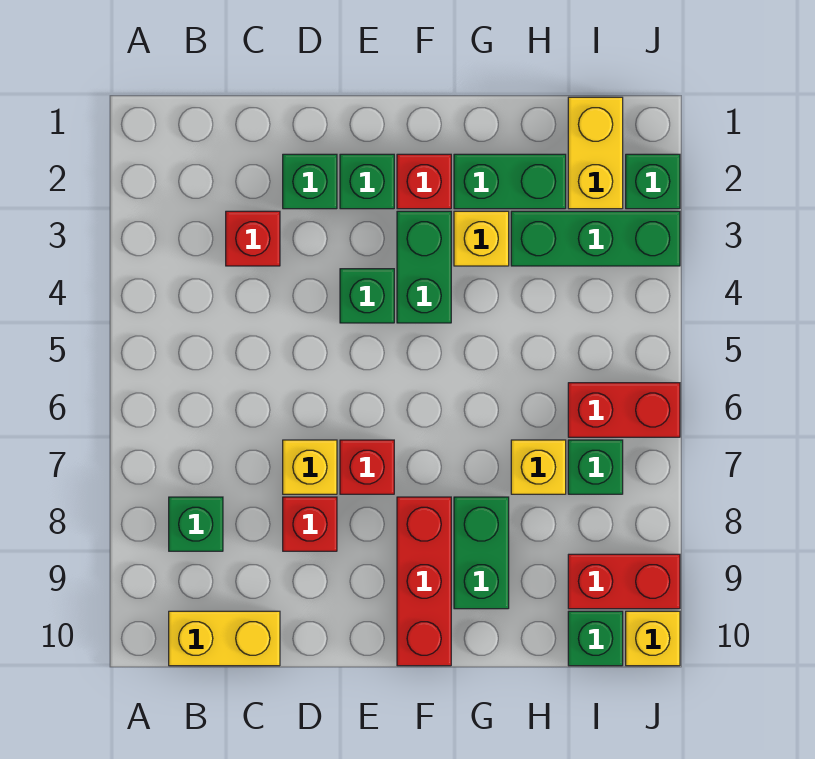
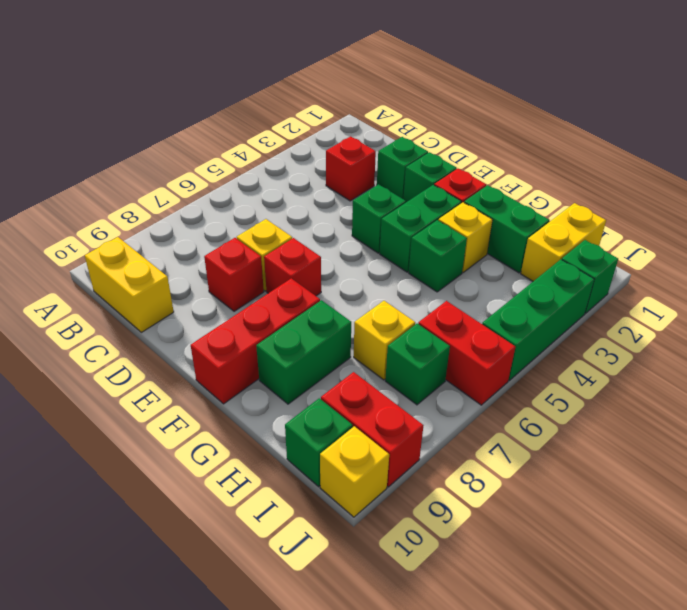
green 1x1 brick [169,497,223,551] -> green 1x1 brick moved to [409,220,467,292]
green 1x3 brick [511,211,680,266] -> green 1x3 brick turned to [482,259,594,380]

